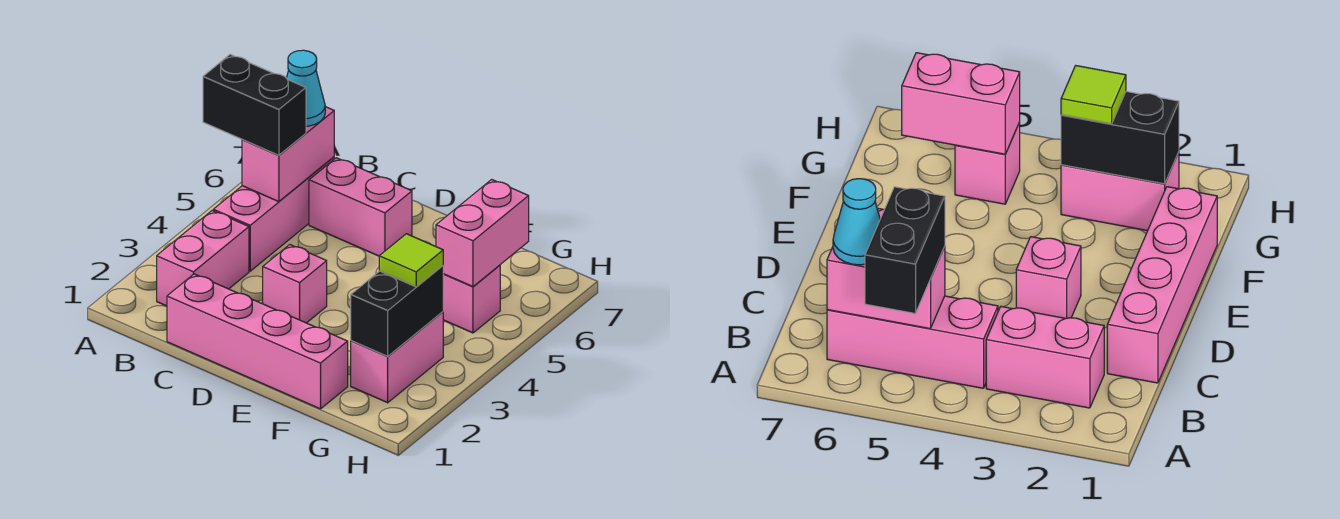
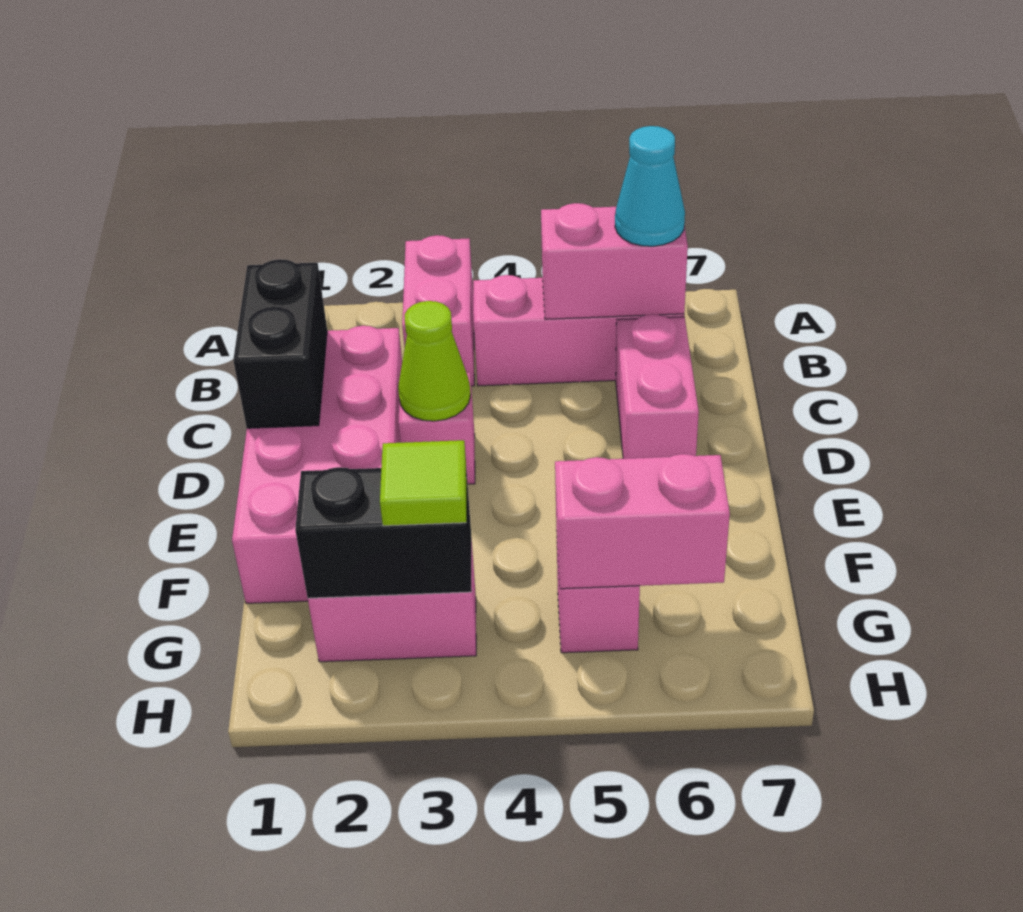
black 1x2 brick [203,54,306,155] -> black 1x2 brick moved to [233,259,327,428]
pink 1x2 brick [157,211,249,306] -> pink 1x2 brick turned to [402,235,474,386]
pink 1x4 brick [167,274,348,409] -> pink 2x4 brick [232,326,402,603]
none -> lime 1x1 cone [398,301,470,421]

